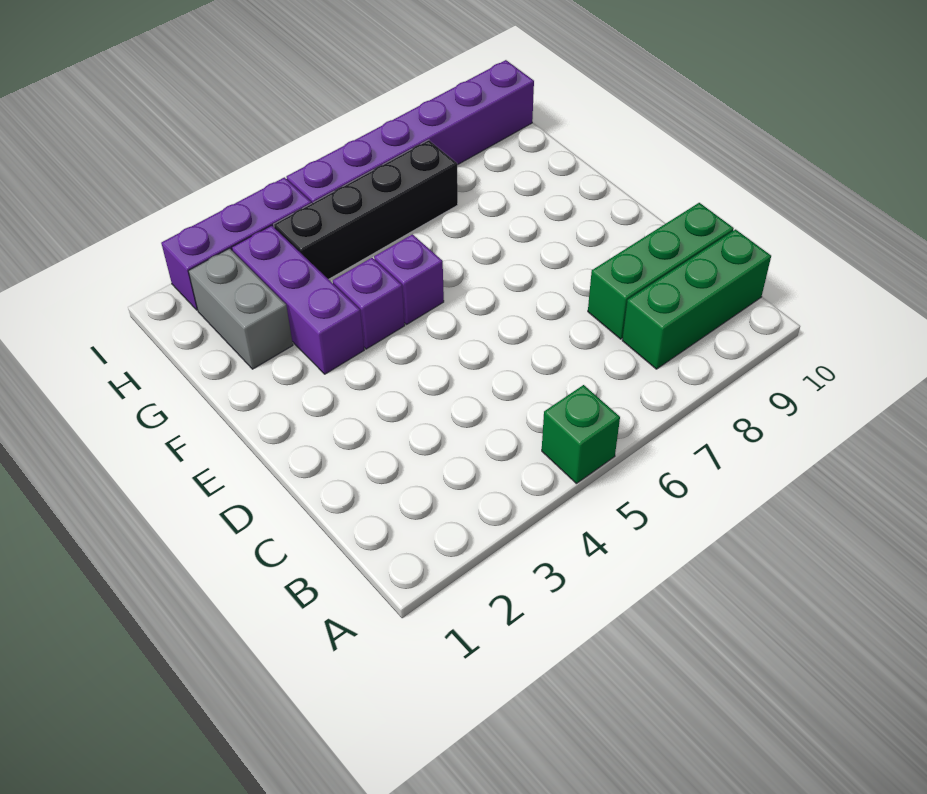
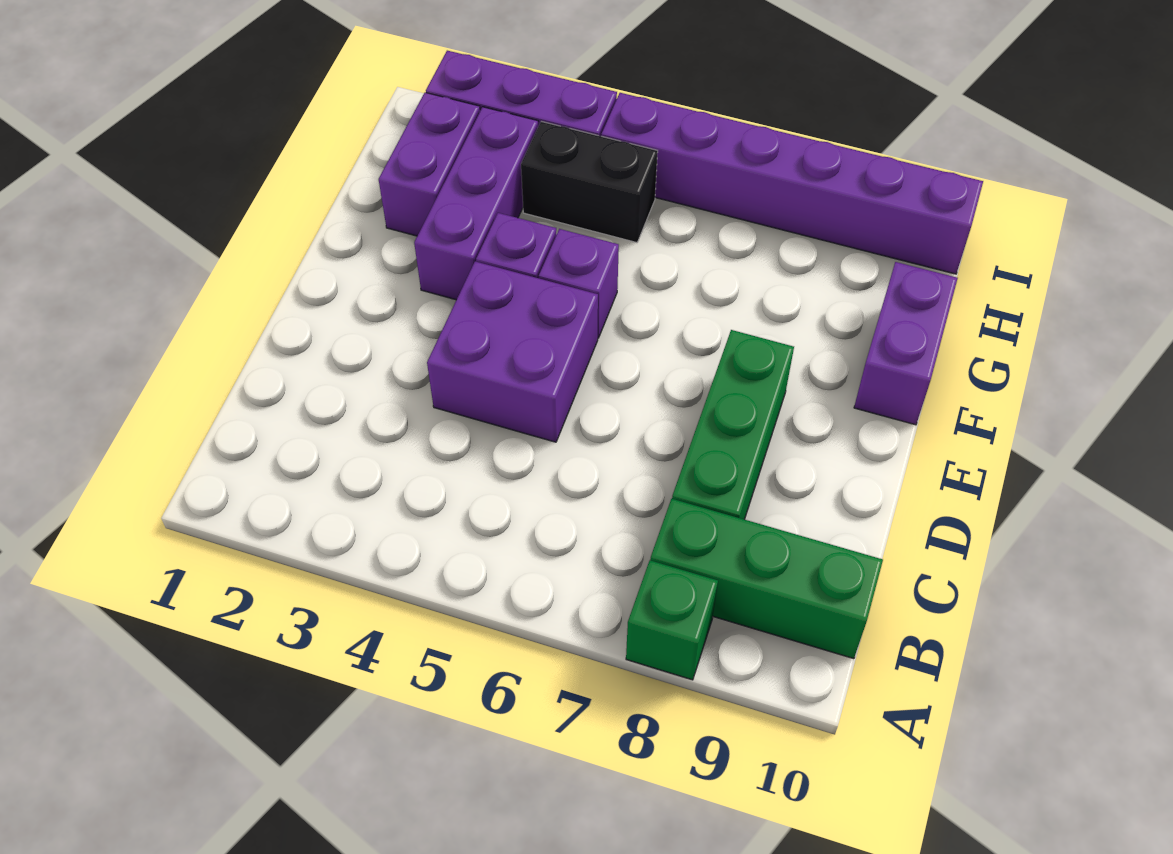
green 1x1 brick [542,385,620,484] -> green 1x1 brick moved to [626,560,718,680]
green 1x3 brick [588,203,734,339] -> green 1x3 brick turned to [672,330,794,519]
none -> purple 2x2 brick [427,261,598,442]
none -> purple 1x2 brick [854,262,958,425]
grey 1x2 brick [188,248,293,369] -> purple 1x2 brick [378,93,480,236]
black 1x4 brick [274,140,458,279] -> black 1x2 brick [521,121,658,243]

